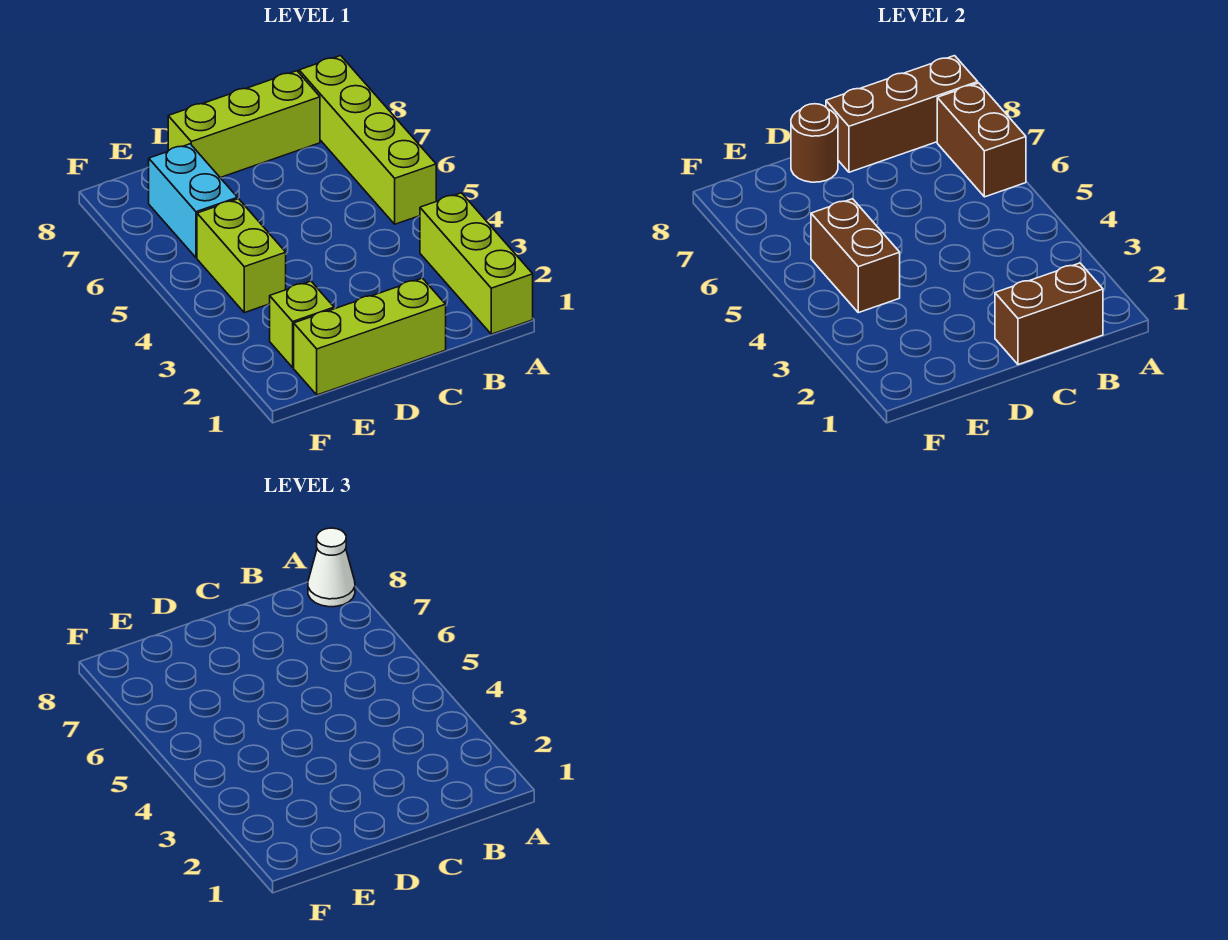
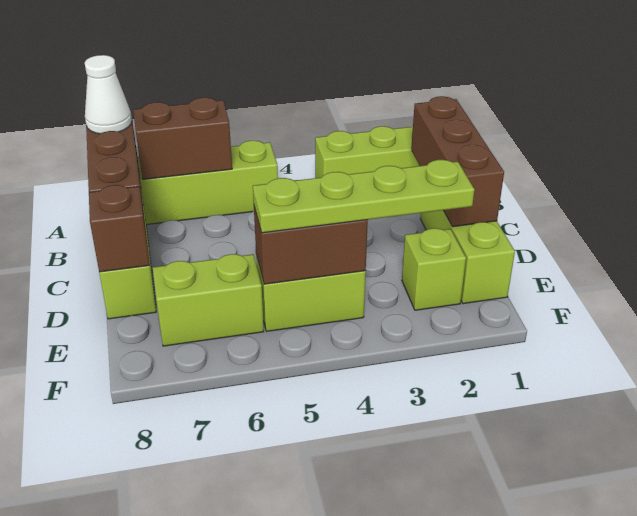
brown 1x2 brick [995,263,1103,365] -> brown 1x3 brick [411,96,504,227]
brown 1x1 round brick [791,104,838,182] -> brown 1x1 brick [89,185,150,272]
none -> lime 1x4 plate [253,160,474,233]
cyan 1x2 brick [149,144,237,258] -> lime 1x2 brick [153,254,264,346]

